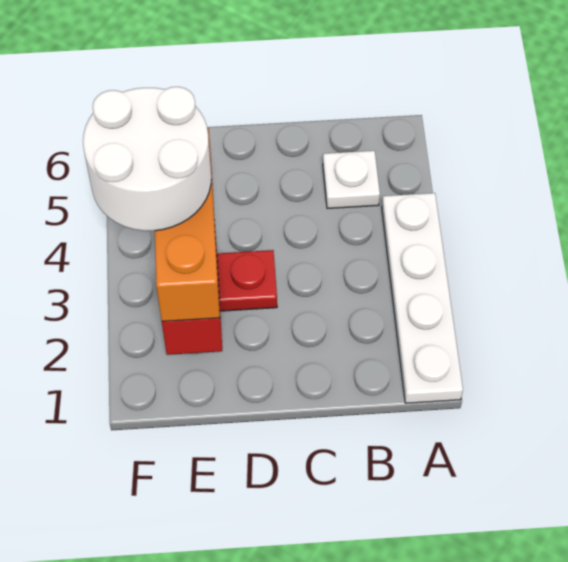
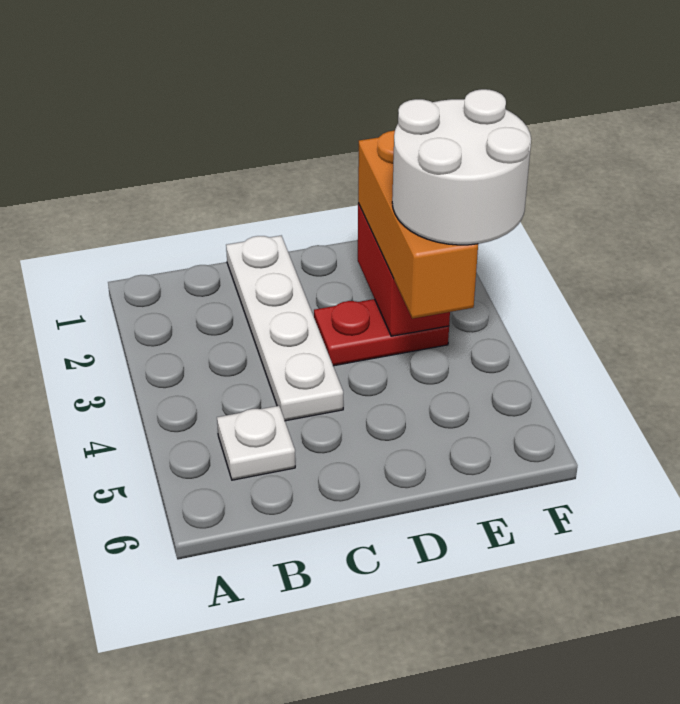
white 1x4 plate [382,193,463,403] -> white 1x4 plate moved to [226,236,343,421]

